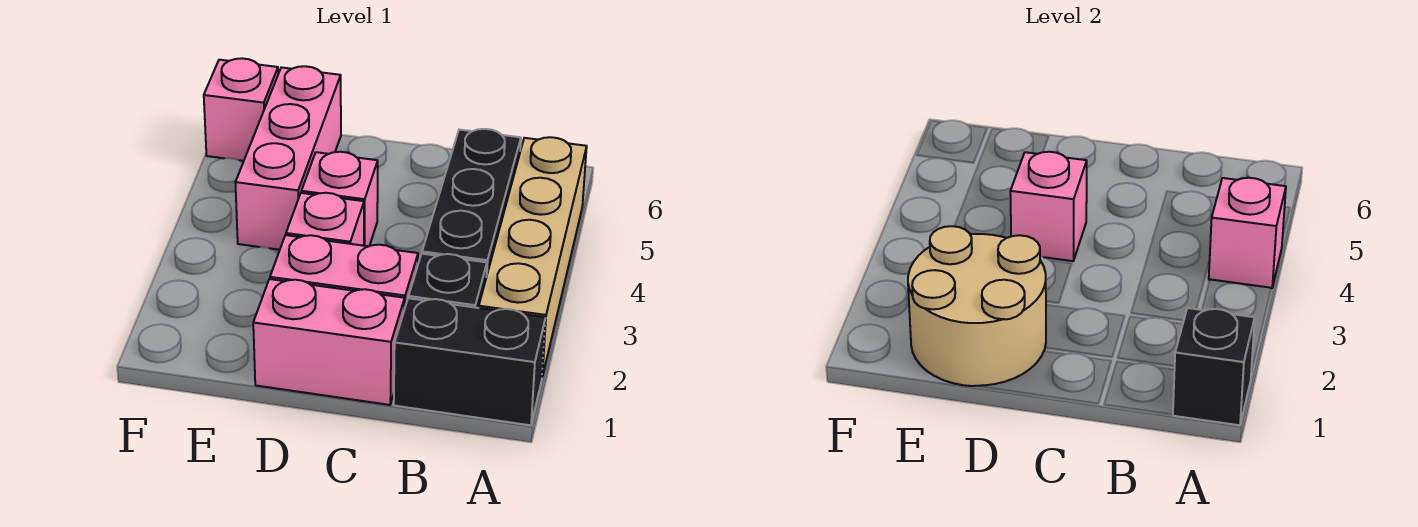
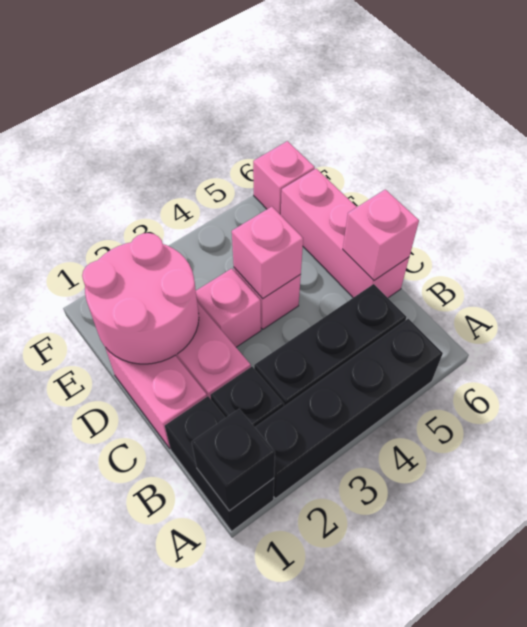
tan 1x4 brick [479,137,587,377] -> black 1x4 brick [255,319,443,498]
pink 1x1 brick [1209,178,1286,288] -> pink 1x1 brick moved to [343,189,419,280]
tan 2x2 round brick [908,226,1046,386] -> pink 2x2 round brick [82,233,199,364]
pink 1x3 brick [235,66,341,250] -> pink 1x3 brick turned to [281,169,409,298]

